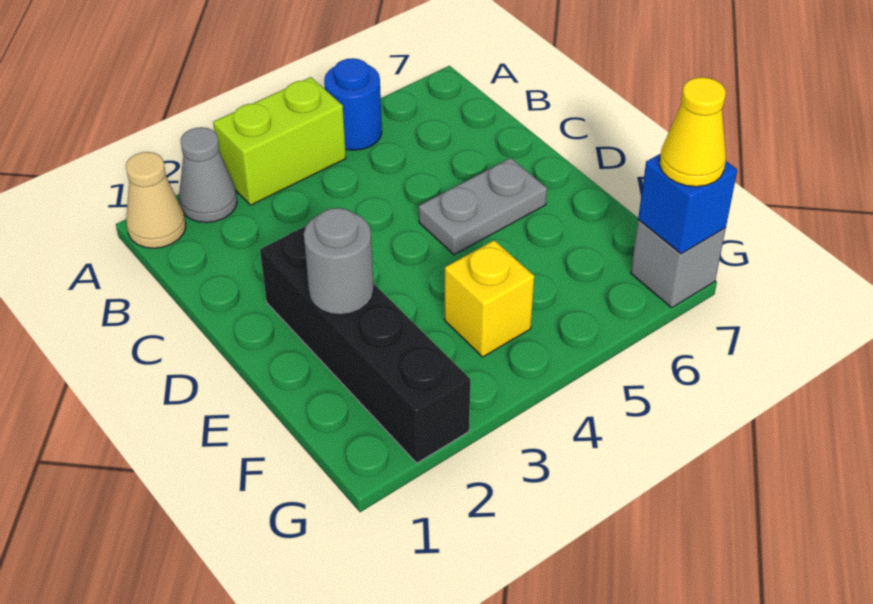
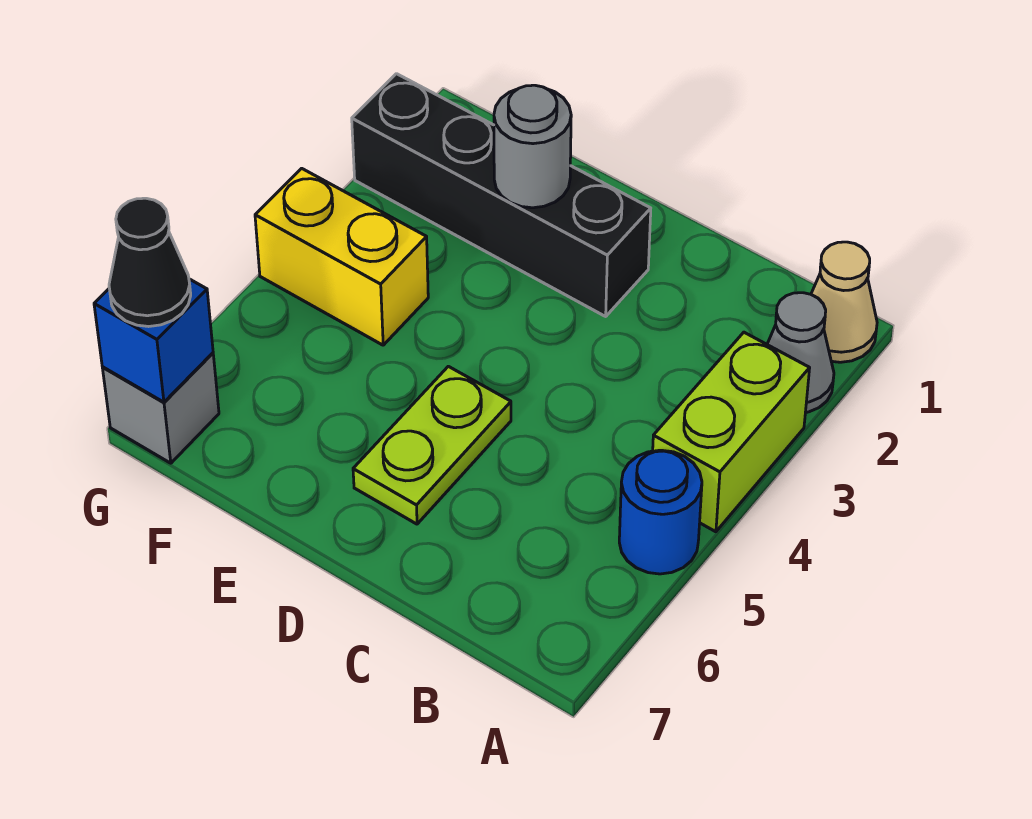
grey 1x2 plate [419,158,547,255] -> lime 1x2 plate [353,366,511,524]
yellow 1x1 brick [445,240,534,357] -> yellow 1x2 brick [255,168,428,345]
yellow 1x1 cone [660,77,726,187] -> black 1x1 cone [109,198,191,327]

